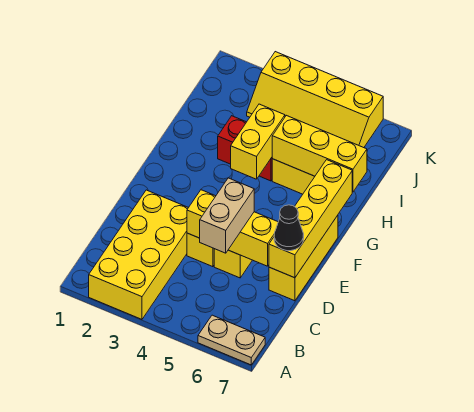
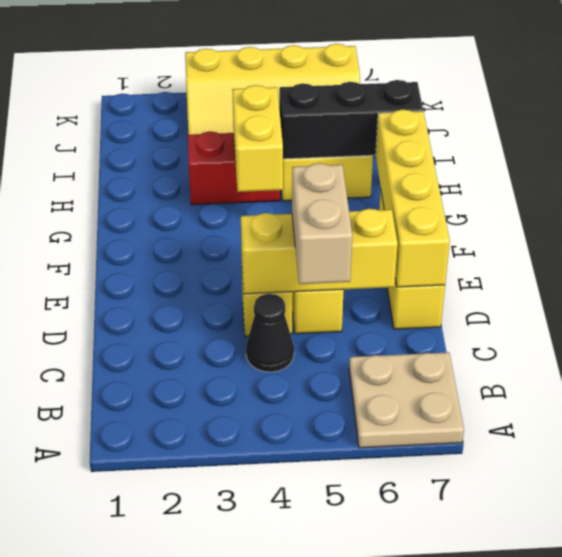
yellow 2x4 brick [89,190,188,319] -> none
tan 1x2 plate [198,315,265,365] -> tan 2x2 plate [349,352,464,448]
black 1x1 cone [274,205,304,251] -> black 1x1 cone moved to [246,294,294,372]
yellow 1x3 brick [272,115,367,192] -> black 1x3 brick [279,80,423,159]

